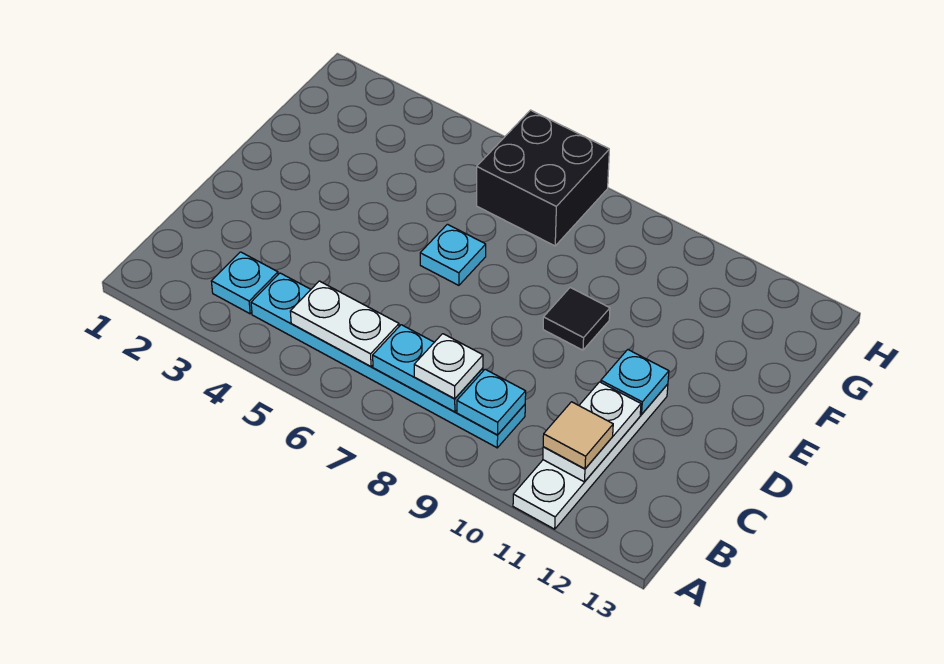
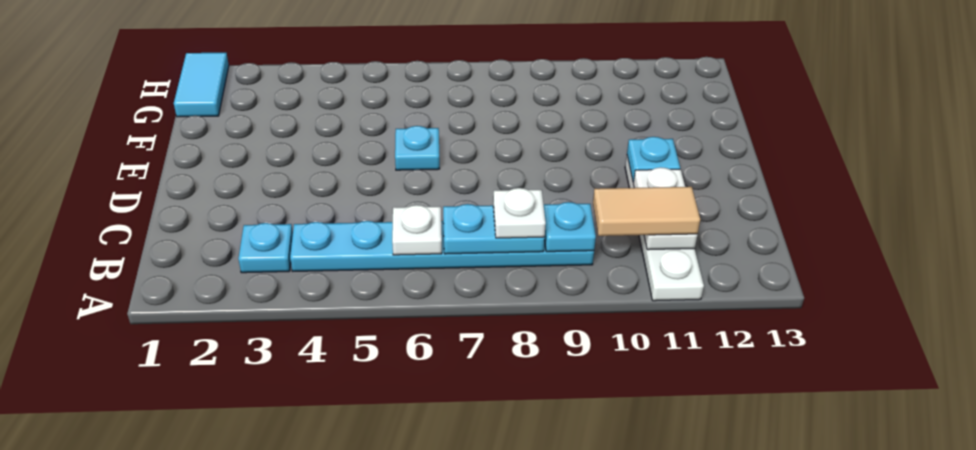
white 1x2 plate [290,281,399,367] -> white 1x1 plate [392,205,442,255]
tan 1x1 tile [543,402,613,469] -> tan 1x2 tile [593,187,700,236]
black 1x1 tile [543,288,610,350] -> none
none -> cyan 1x2 tile [174,53,229,117]
black 2x2 brick [477,110,609,246] -> none

